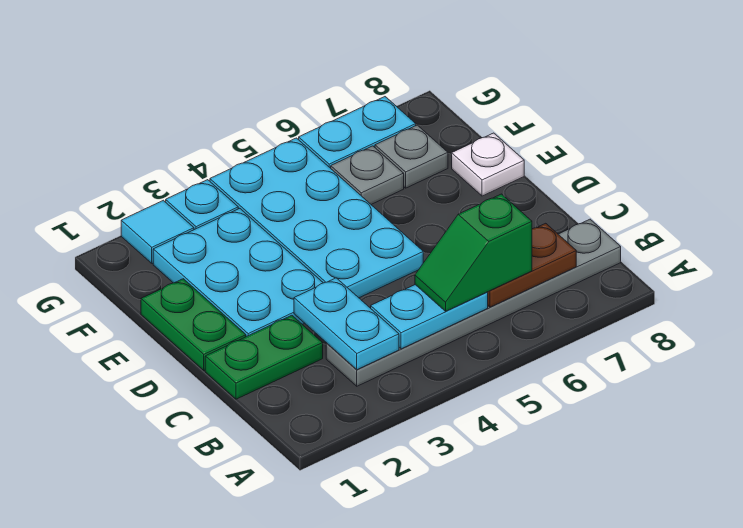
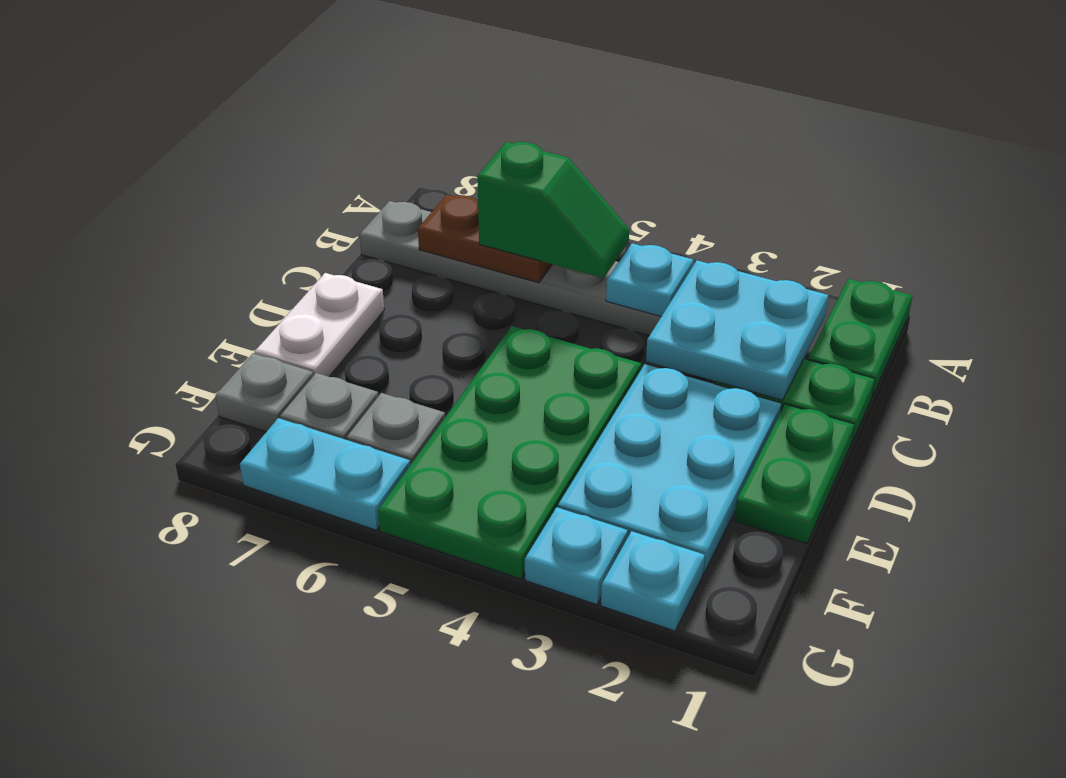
none -> green 1x2 plate [808,279,913,397]
cyan 1x2 plate [294,278,399,370] -> cyan 2x2 plate [646,260,828,400]
cyan 1x2 plate [371,285,488,349] -> cyan 1x1 plate [606,243,693,316]
cyan 2x4 plate [210,138,423,298] -> green 2x4 plate [378,326,641,579]
white 1x1 plate [452,133,524,196] -> white 1x2 plate [255,273,384,377]
none -> grey 1x1 plate [215,353,314,432]
cyan 1x1 tile [121,200,194,263] -> cyan 1x1 plate [601,531,705,631]

